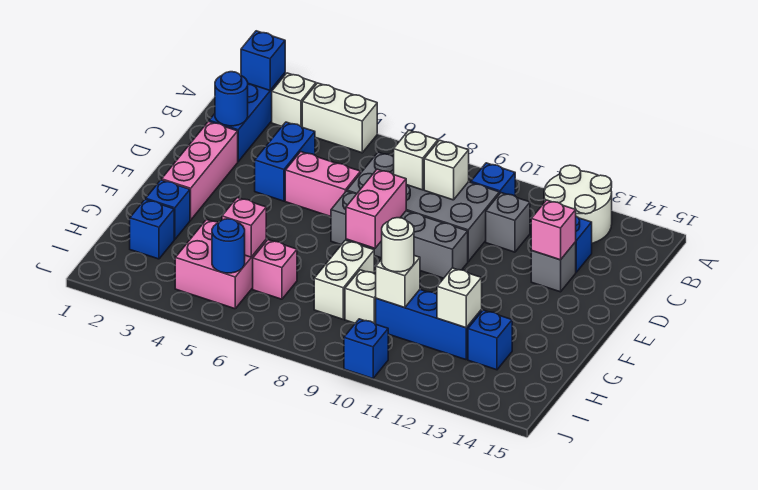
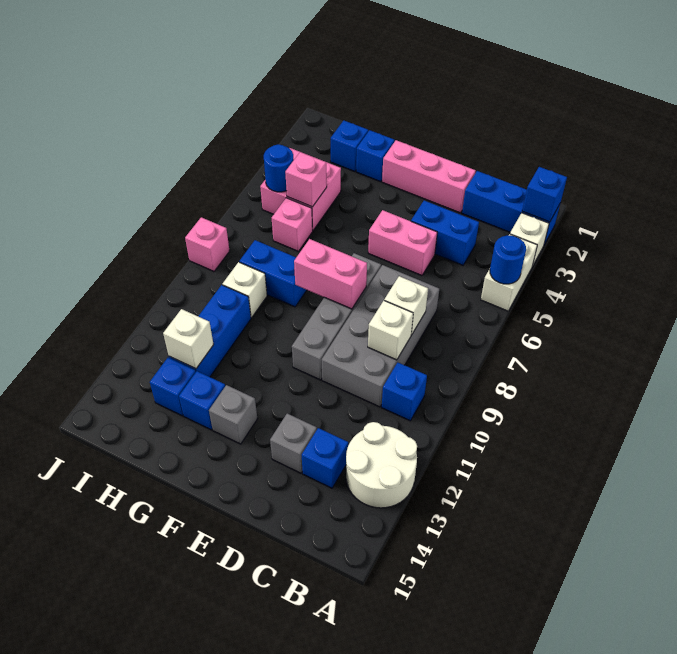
blue 1x1 round brick [215,72,248,126] -> blue 1x1 round brick moved to [490,235,526,284]
grey 1x1 brick [486,193,530,252] -> grey 1x1 brick moved to [209,385,257,444]
pink 1x2 brick [285,152,361,217] -> pink 1x2 brick turned to [368,210,437,276]
pink 1x1 brick [531,200,576,260] -> pink 1x1 brick moved to [185,217,229,271]
white 1x2 brick [314,240,374,319] -> blue 1x2 brick [239,240,307,307]
white 1x1 brick [376,256,420,308] -> none
white 1x1 round brick [382,218,414,272] -> none
blue 1x1 brick [344,319,388,379] -> blue 1x1 brick moved to [179,371,225,430]

